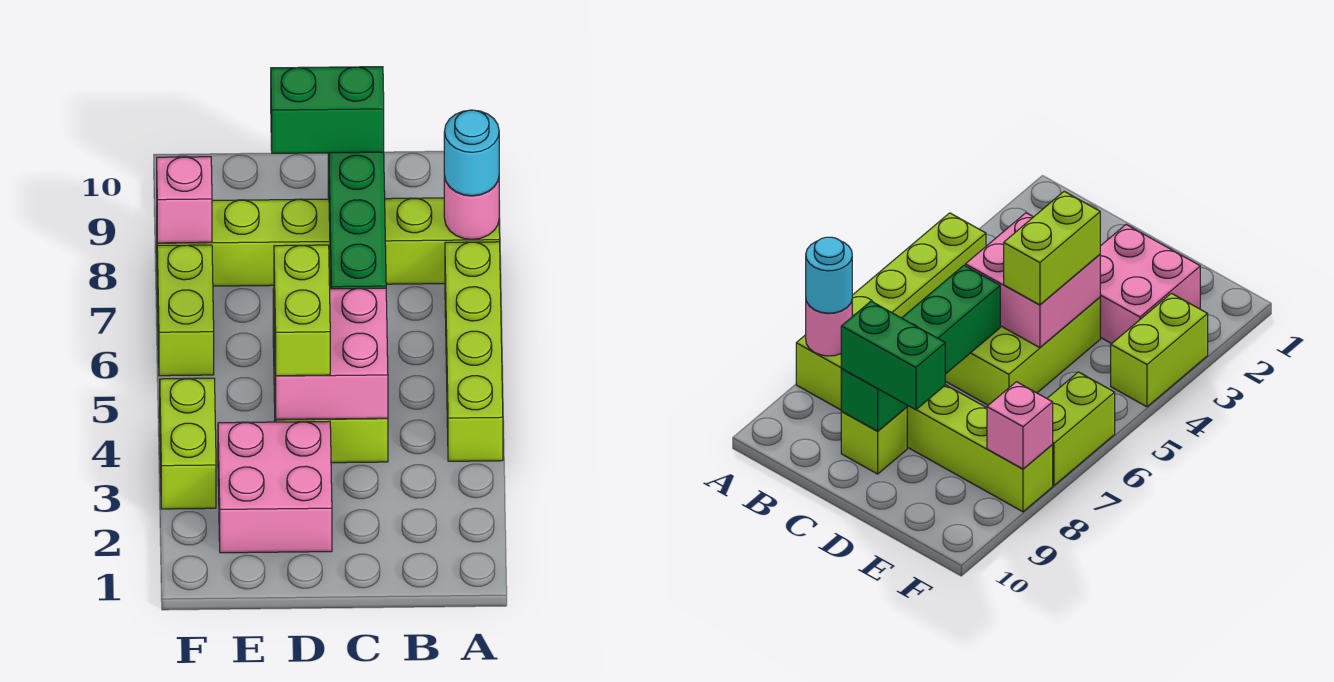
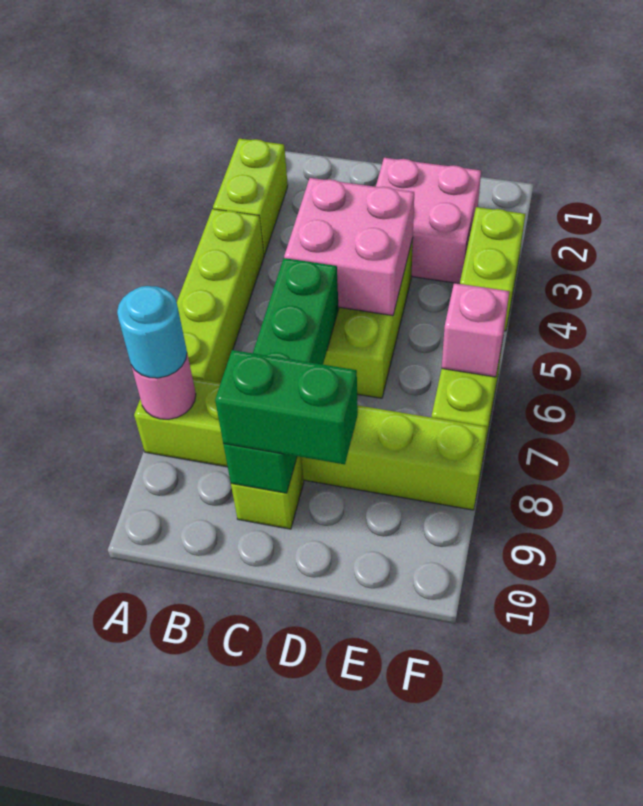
lime 1x2 brick [274,245,330,376] -> lime 1x2 brick moved to [213,139,288,255]
pink 1x1 brick [157,157,212,243] -> pink 1x1 brick moved to [442,283,509,377]

